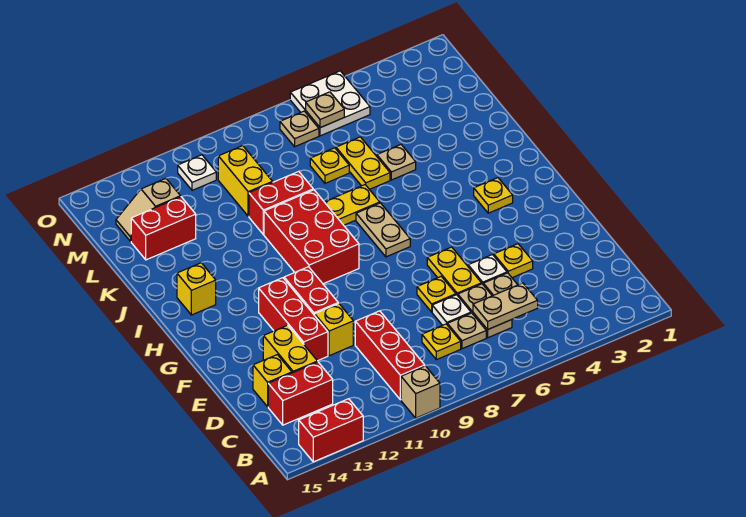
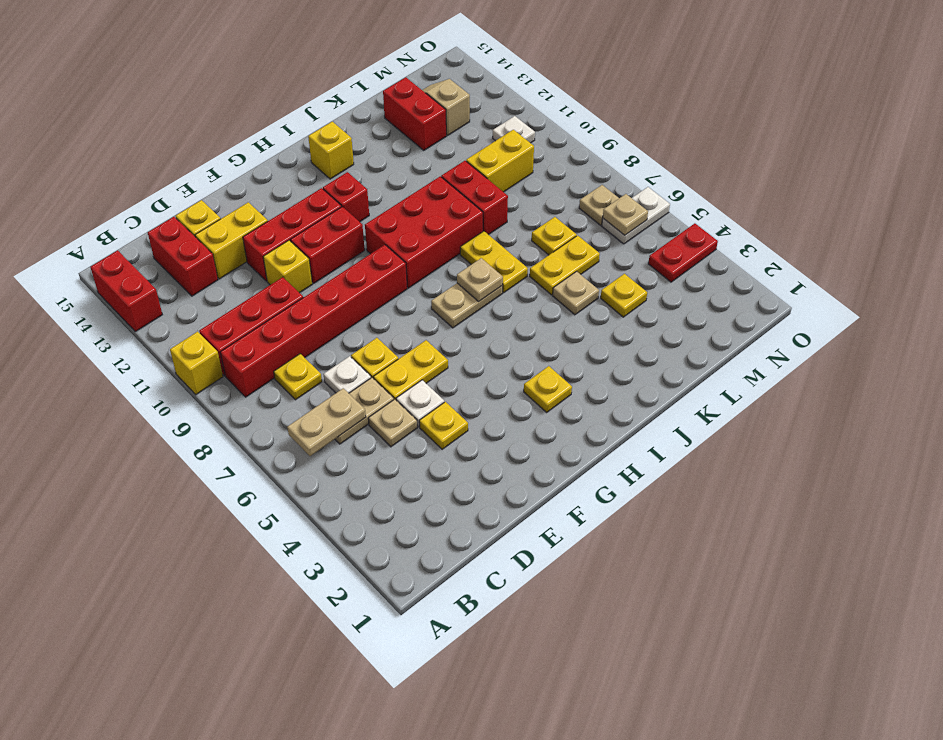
tan 1x1 brick [401,366,440,418] -> yellow 1x1 brick [170,332,223,395]
none -> red 1x6 brick [220,245,407,397]
tan 1x2 plate [473,283,538,330] -> tan 1x2 plate turned to [287,388,366,456]
tan 1x1 plate [447,313,486,349] -> tan 1x1 plate moved to [457,258,503,301]
none -> red 1x1 brick [323,172,369,222]
none -> yellow 1x1 plate [601,274,647,317]
none -> red 1x2 plate [648,223,718,282]
white 2x2 plate [290,71,370,136] -> white 1x2 plate [602,187,670,244]

